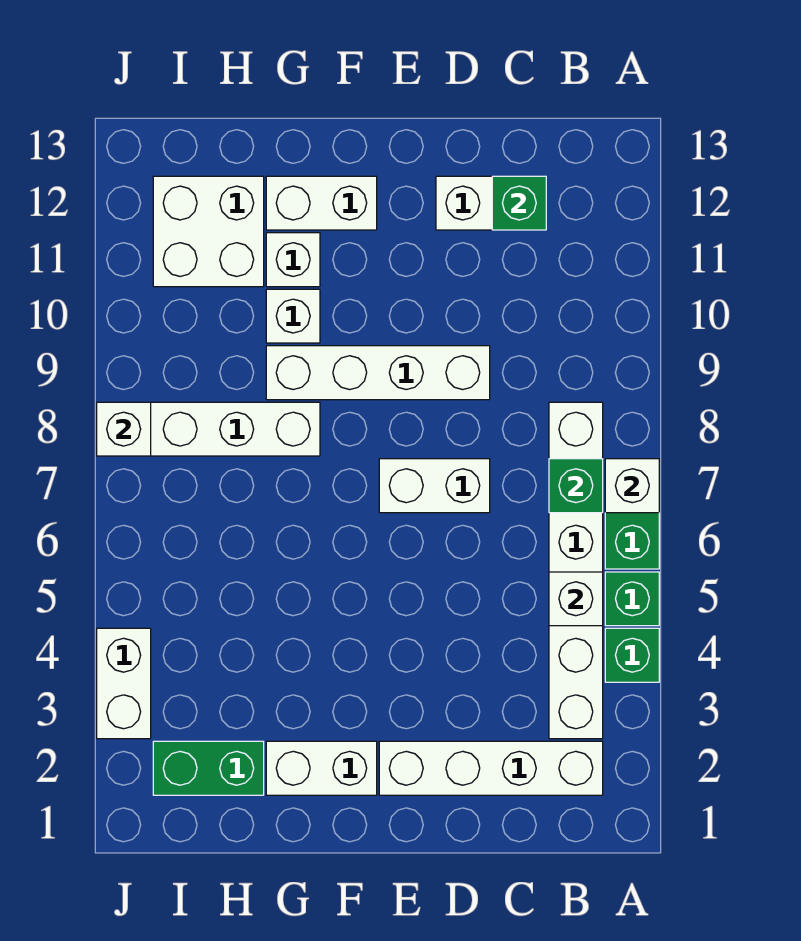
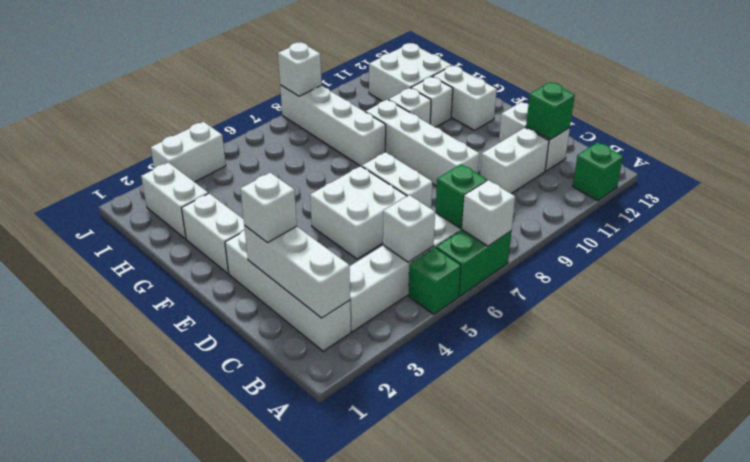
green 1x1 brick [605,628,659,682] -> green 1x1 brick moved to [573,142,623,201]
none -> white 1x3 brick [244,226,350,318]
none -> white 1x2 brick [480,128,549,194]
none -> white 1x1 brick [240,173,297,243]
none -> white 2x2 brick [310,166,407,259]
green 1x2 brick [153,741,264,795] -> white 1x2 brick [141,163,208,239]

